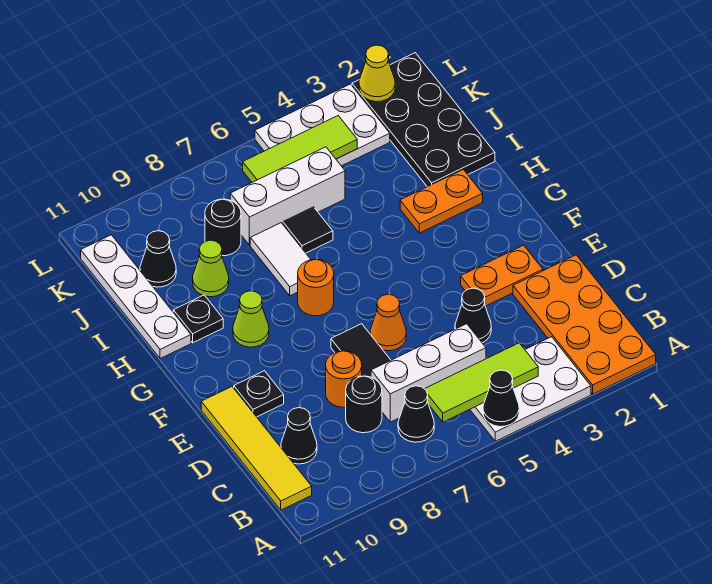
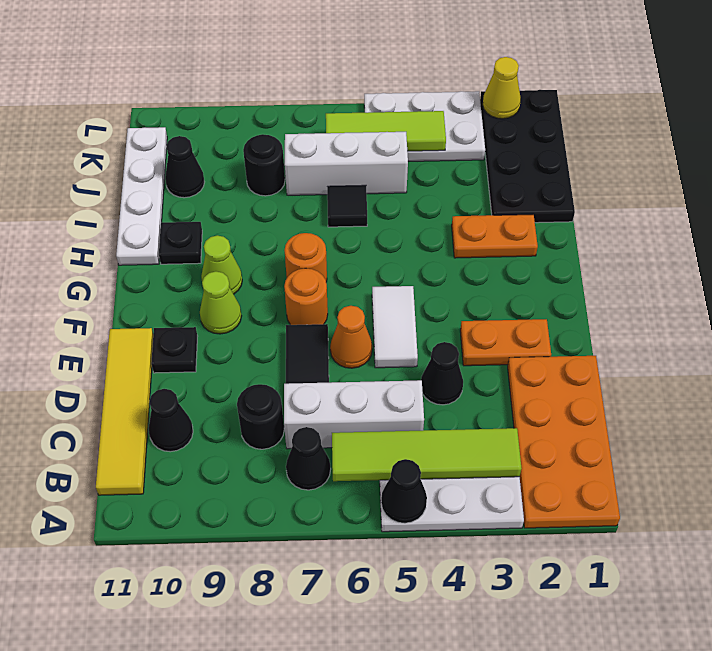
lime 1x3 tile [425,343,538,422] -> lime 1x4 tile [332,428,522,481]
orange 1x1 round brick [326,351,362,407] -> orange 1x1 round brick moved to [284,268,328,325]
white 1x2 tile [250,223,311,296] -> white 1x2 tile moved to [372,286,418,368]
lime 1x1 cone [193,240,229,297] -> lime 1x1 cone moved to [200,271,241,334]

